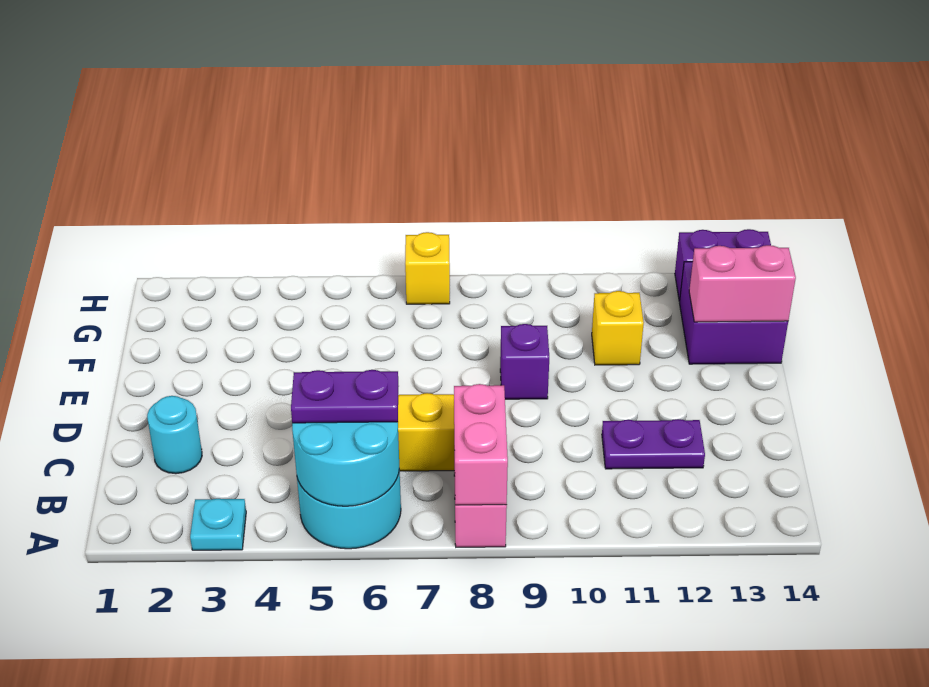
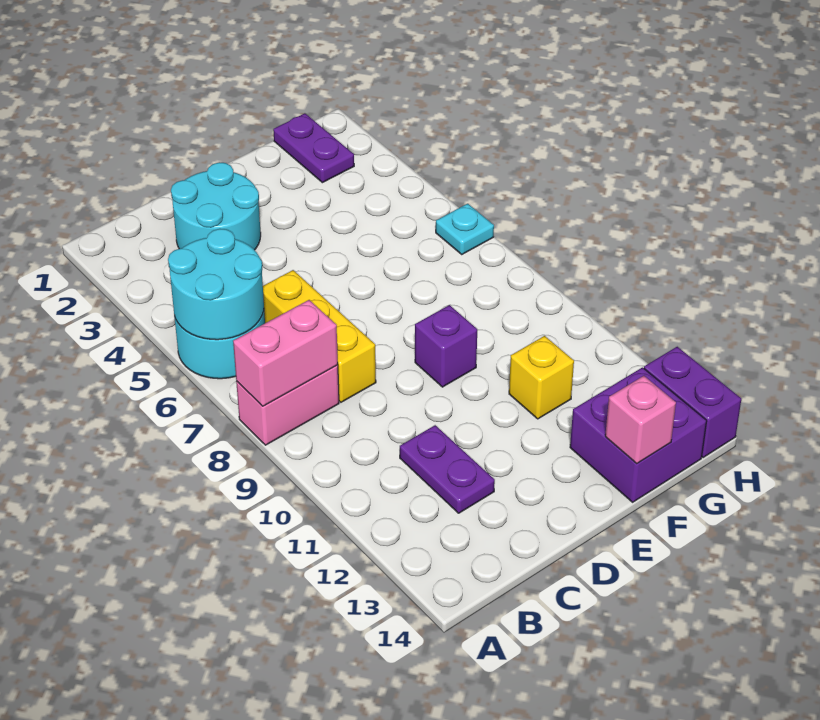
cyan 1x1 plate [190,499,246,550] -> cyan 1x1 plate moved to [436,204,494,254]
purple 1x2 plate [291,370,399,423] -> purple 1x2 plate moved to [273,113,354,183]
cyan 1x1 round brick [147,396,202,474] -> cyan 2x2 round brick [171,162,261,250]
pink 1x2 brick [689,245,796,322] -> pink 1x1 brick [605,376,676,464]
yellow 1x1 brick [405,232,450,304] -> none

